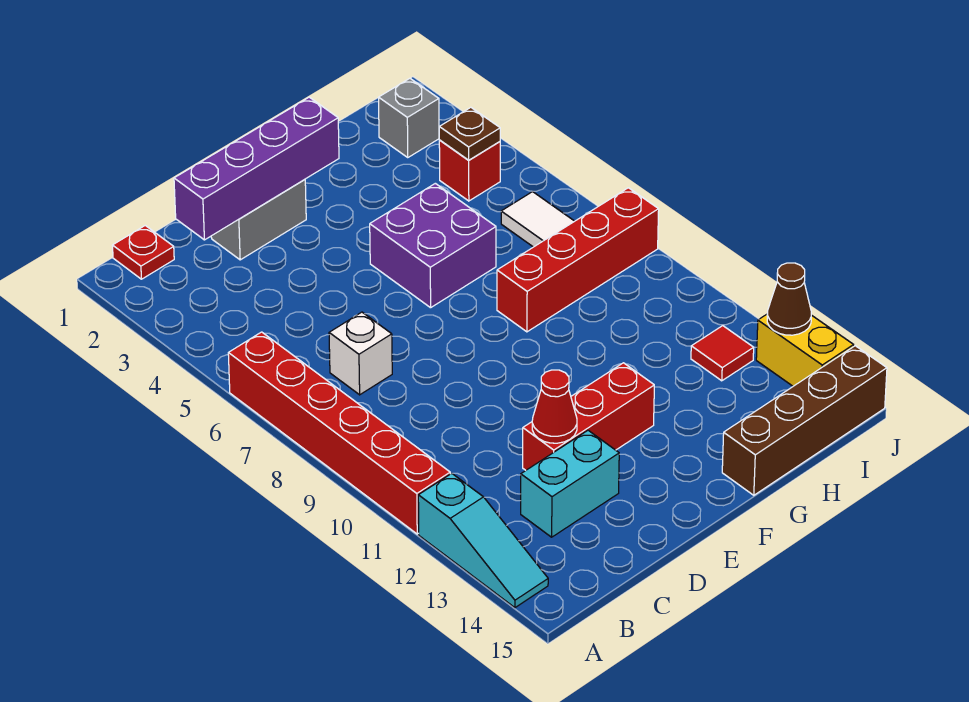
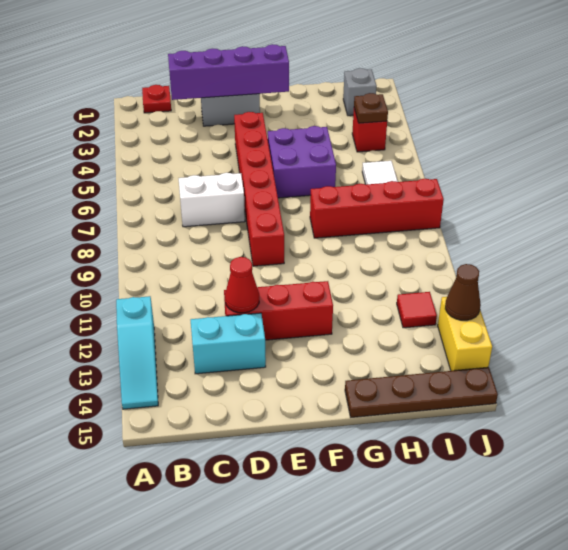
red 1x6 brick [228,332,450,534] -> red 1x6 brick moved to [234,112,284,266]
white 1x1 brick [329,312,392,395] -> white 1x2 brick [179,173,245,227]
brown 1x4 brick [722,346,887,495] -> brown 1x4 plate [345,367,498,417]

